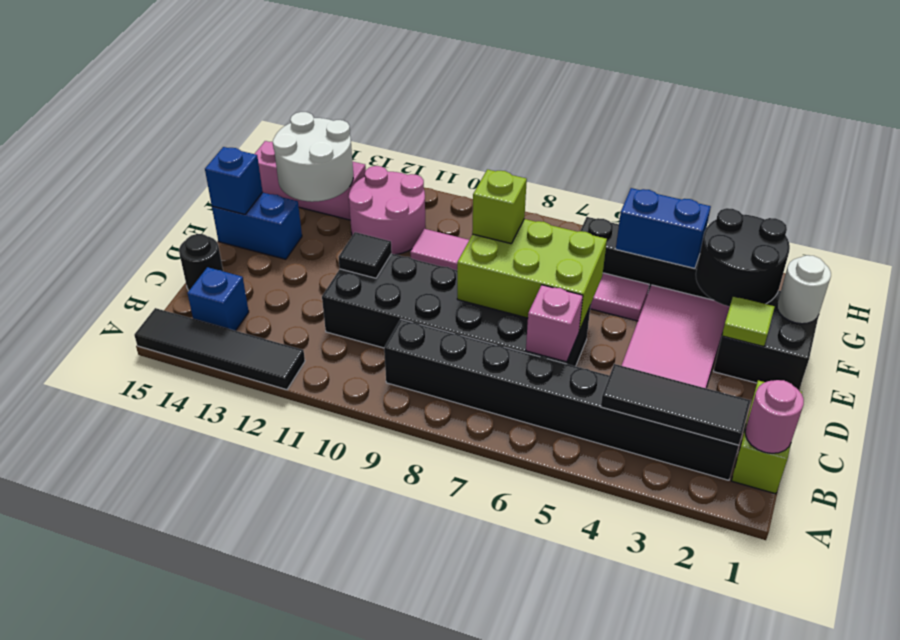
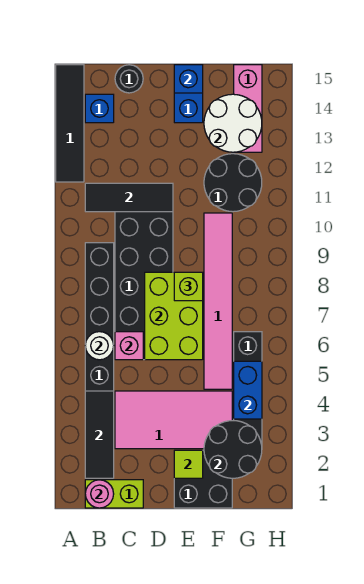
black 1x1 tile [339,232,392,278] -> black 1x3 tile [85,183,173,212]
white 1x1 round brick [777,255,831,324] -> white 1x1 round brick moved to [85,332,114,360]
pink 2x2 round brick [349,166,426,255] -> black 2x2 round brick [204,154,262,212]

